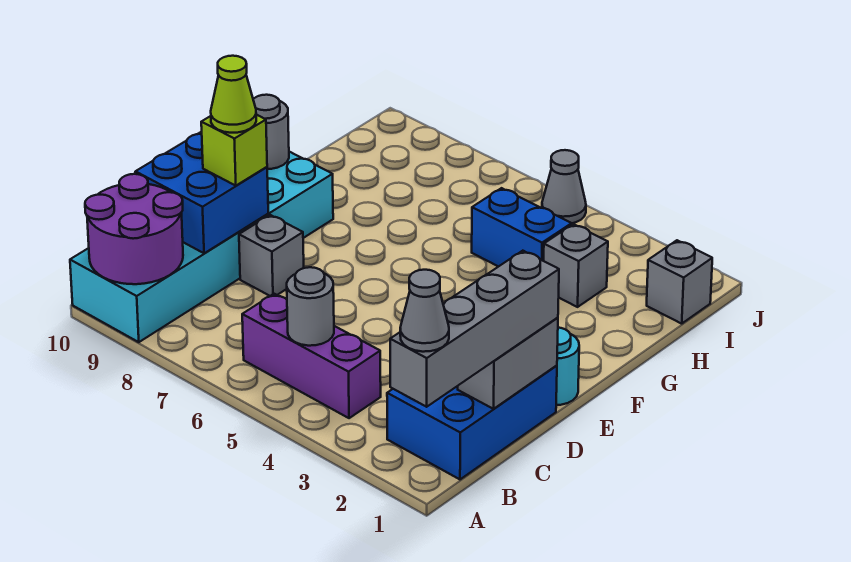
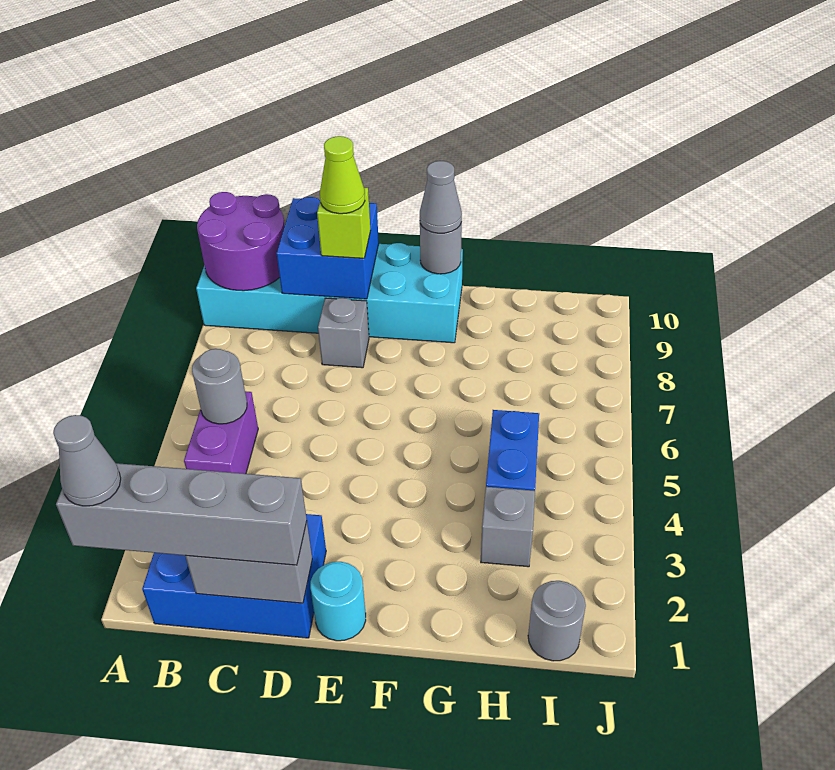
purple 1x3 brick [242,294,381,418] -> purple 1x2 brick [184,391,258,474]
grey 1x1 brick [647,240,712,324] -> grey 1x1 round brick [528,581,586,661]
grey 1x1 cone [542,150,586,223] -> grey 1x1 cone moved to [420,161,462,233]

